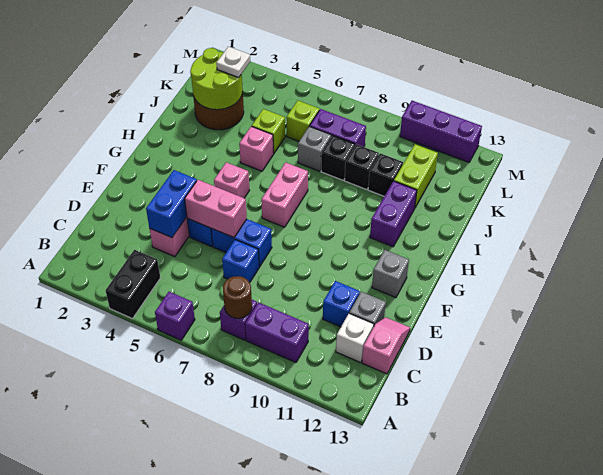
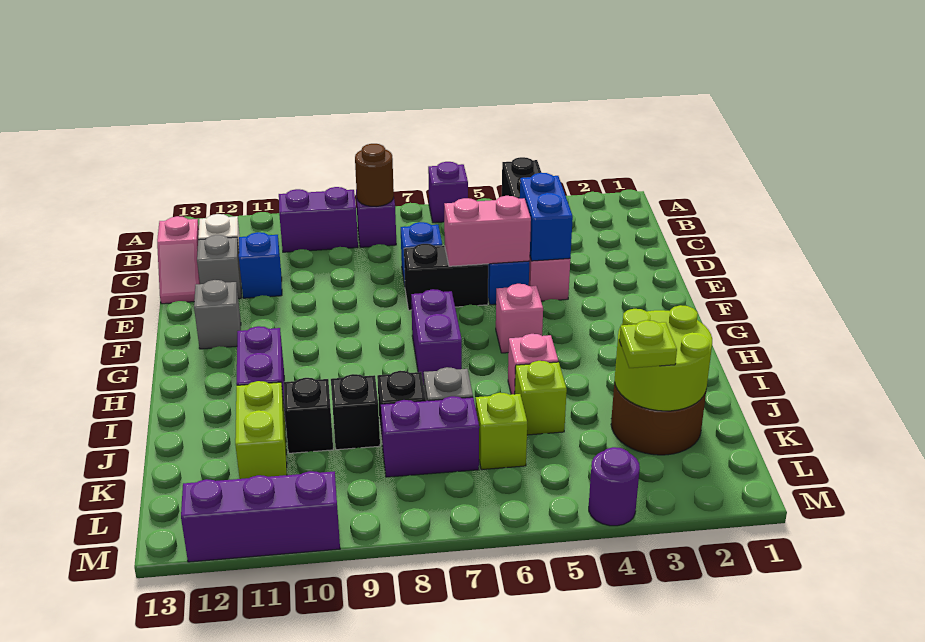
blue 1x2 brick [211,219,272,267] -> black 1x2 brick [404,244,488,310]
pink 1x2 brick [261,162,308,227] -> purple 1x2 brick [411,289,462,385]
white 1x1 plate [216,47,250,78] -> lime 1x1 plate [619,320,677,368]
none -> purple 1x1 round brick [589,447,640,526]

